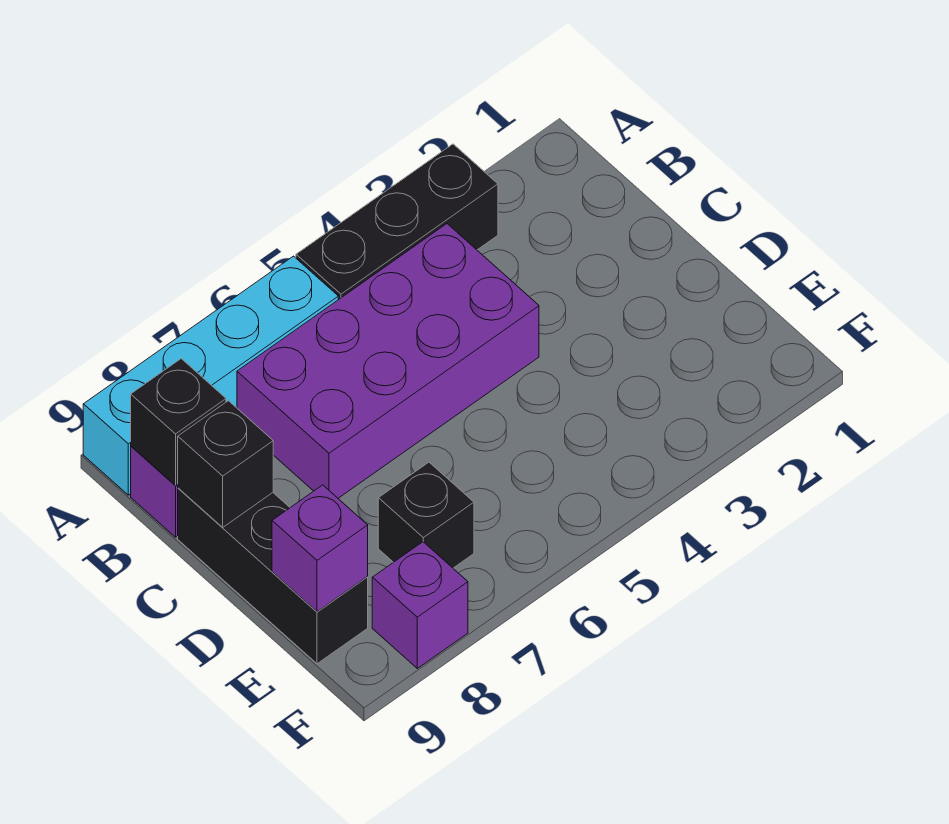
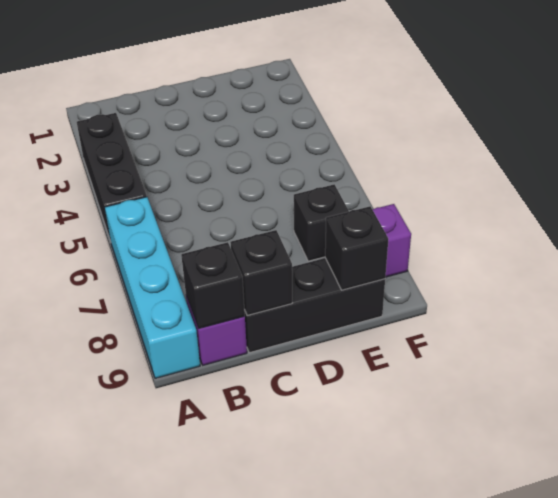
purple 2x4 brick [237,224,539,498] -> none
purple 1x1 brick [272,485,368,612] -> black 1x1 brick [325,206,388,290]

